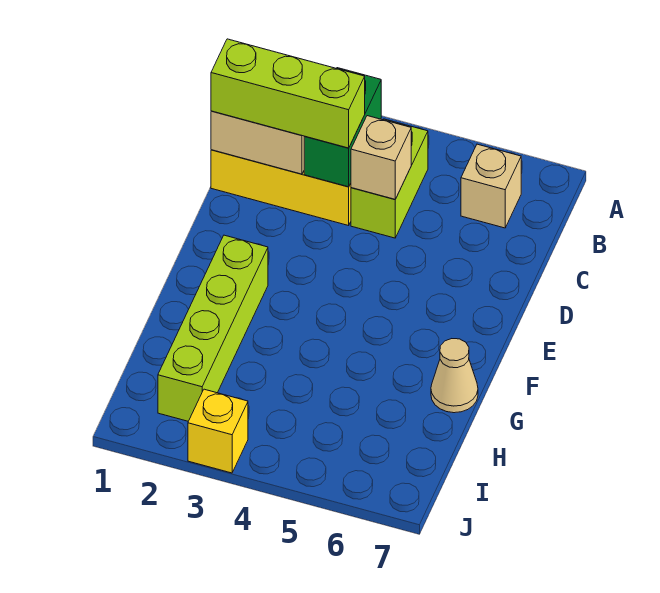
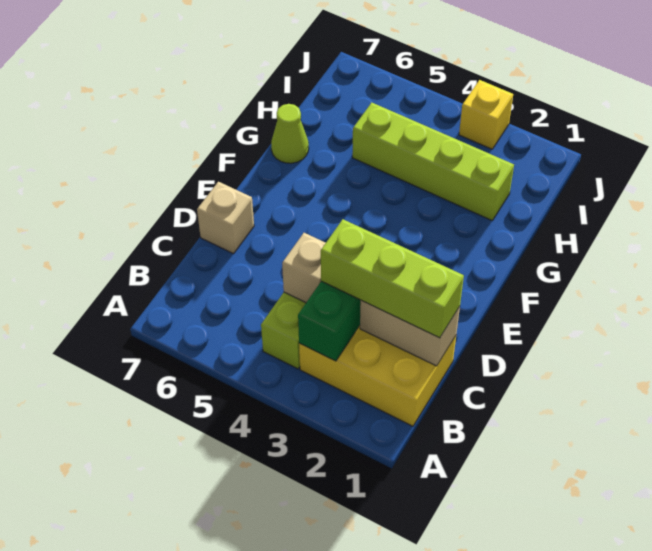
tan 1x1 brick [461,144,521,228] -> tan 1x1 brick moved to [197,182,254,254]
lime 1x4 brick [158,235,268,421] -> lime 1x4 brick turned to [352,103,514,220]
tan 1x1 cone [431,339,478,413] -> lime 1x1 cone [271,104,309,163]

